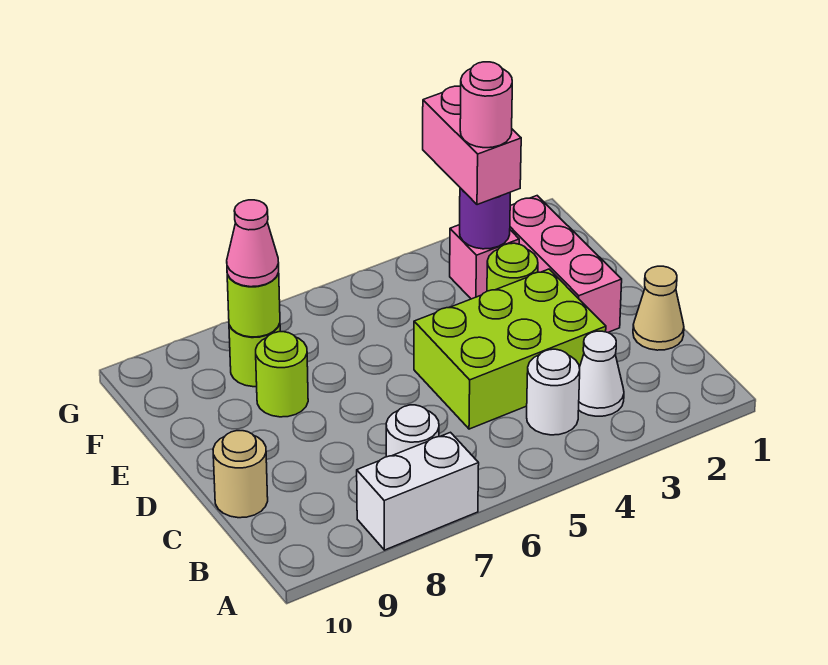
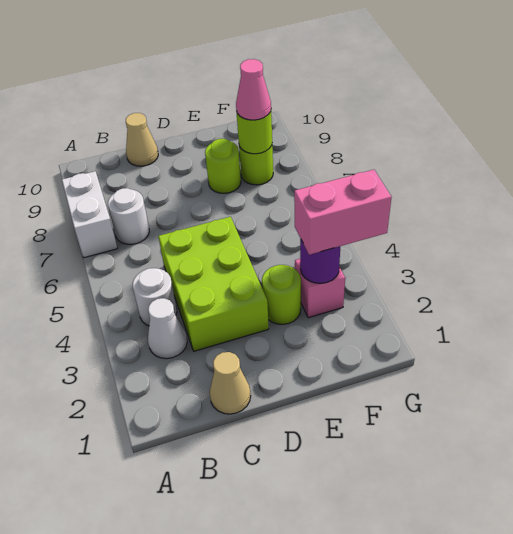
tan 1x1 round brick [213,431,268,518] -> tan 1x1 cone [126,113,158,166]
pink 1x3 brick [510,196,622,332] -> none
pink 1x1 round brick [460,62,512,148] -> none

